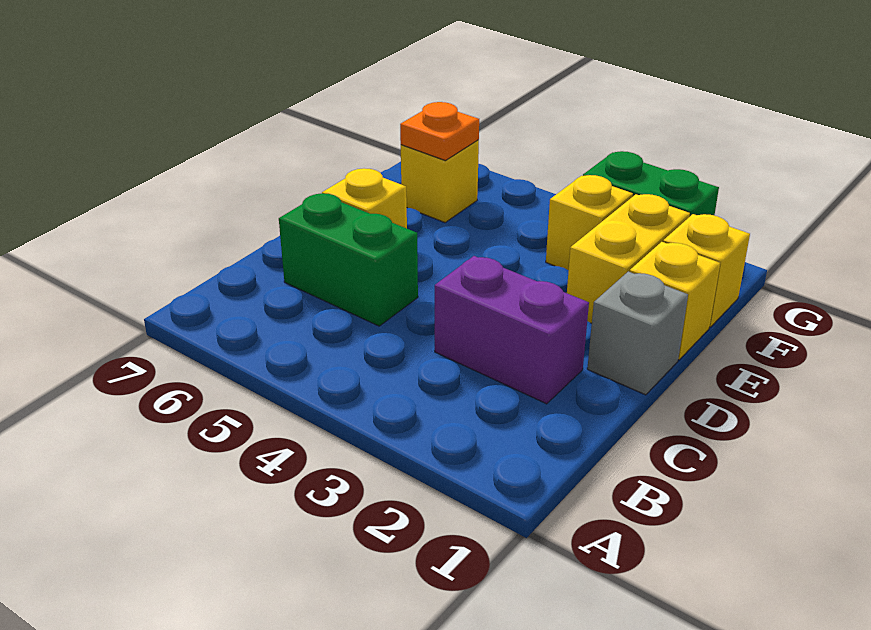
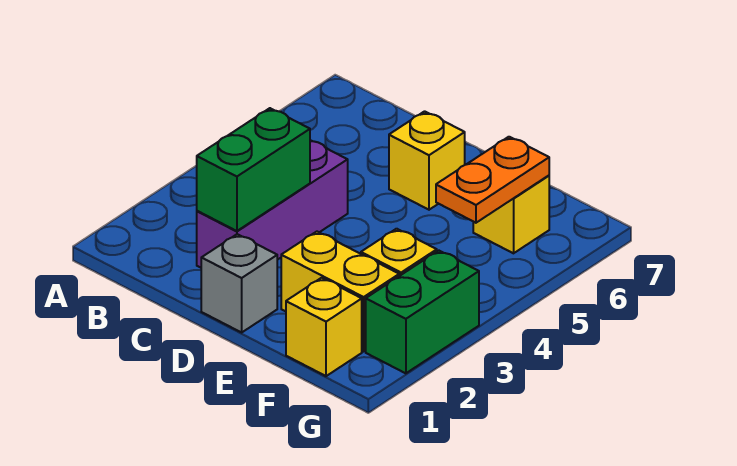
purple 1x2 brick [435,256,589,404] -> purple 1x3 brick [197,140,348,268]
green 1x2 brick [279,193,418,326] -> green 1x2 brick moved to [197,108,310,231]
yellow 1x1 brick [630,242,720,360] -> none
orange 1x1 plate [400,102,479,161] -> orange 1x2 plate [436,137,549,223]

